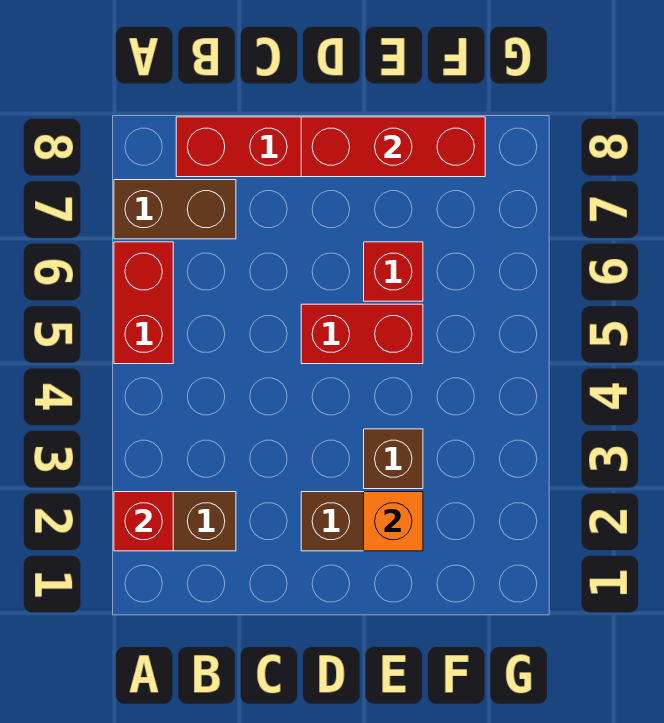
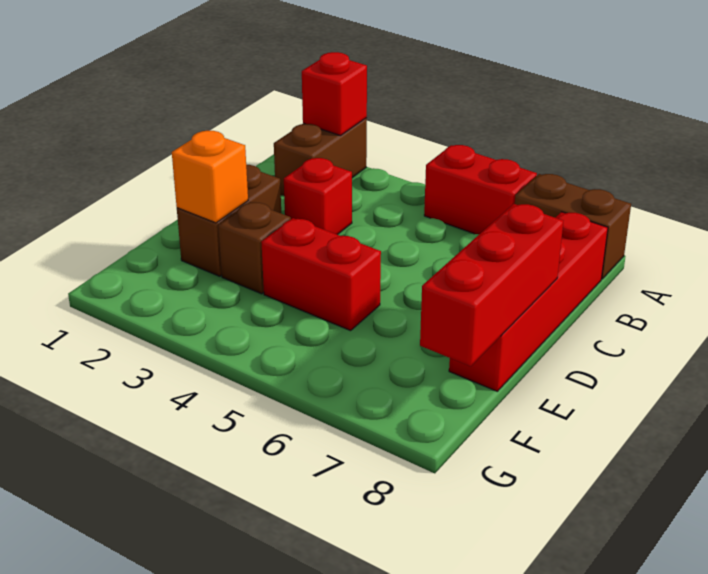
brown 1x2 brick [114,180,236,239] -> brown 1x2 brick turned to [515,174,631,279]
red 1x2 brick [301,304,423,364] -> red 1x2 brick turned to [261,218,381,331]
red 1x1 brick [364,242,423,301] -> red 1x1 brick moved to [284,158,352,235]

